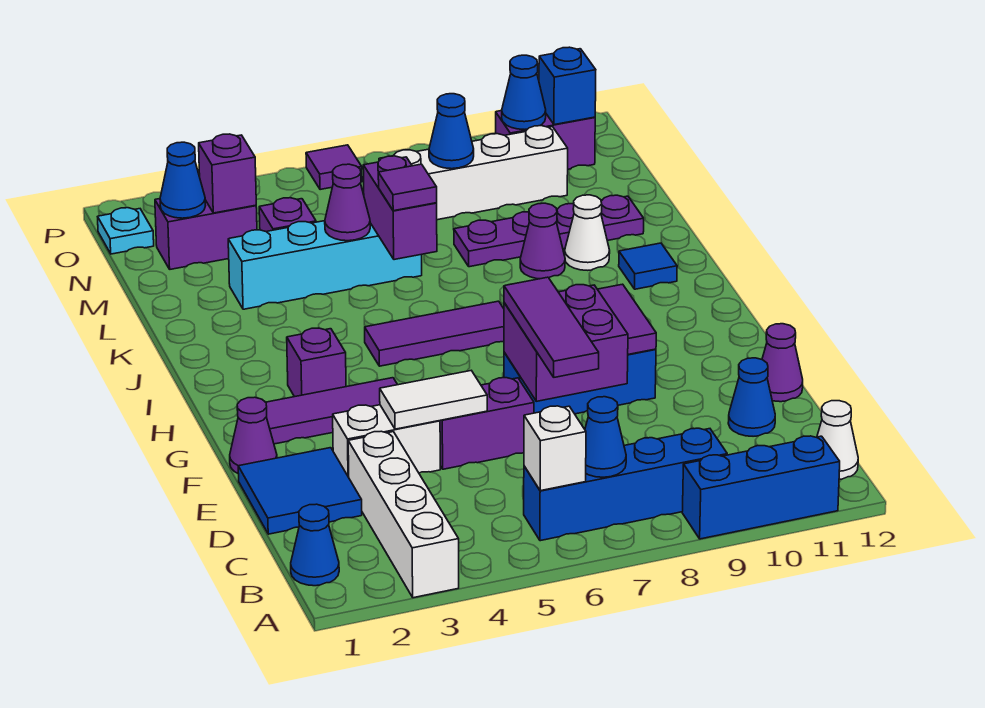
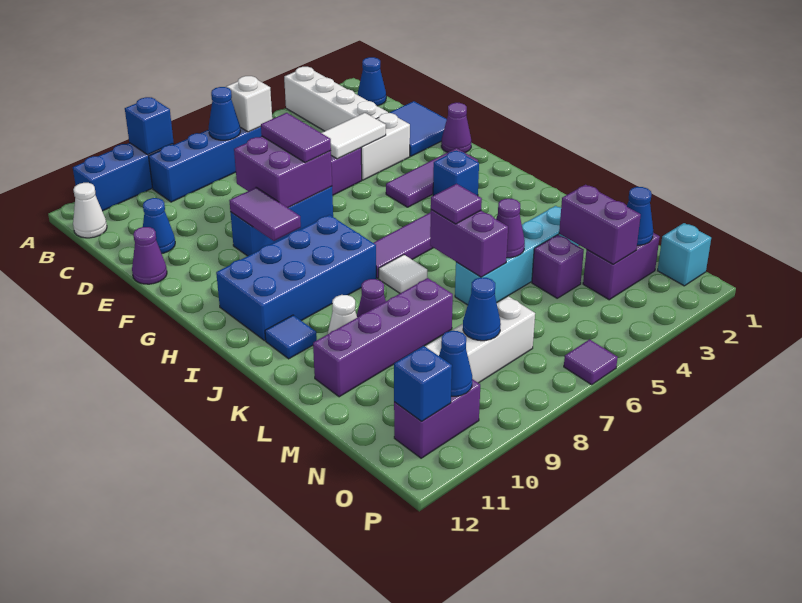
none -> blue 1x1 brick [125,97,174,155]
purple 1x3 tile [504,277,599,377] -> purple 1x2 tile [261,113,331,163]
purple 1x1 brick [287,328,346,397] -> blue 1x1 brick [433,150,479,196]
none -> blue 2x4 brick [216,215,376,341]
none -> white 1x1 tile [379,255,427,293]
purple 1x4 plate [454,195,644,267] -> purple 1x4 brick [313,278,453,397]
purple 1x1 brick [199,134,256,213] -> purple 1x2 brick [559,185,641,264]
cyan 1x1 plate [98,208,154,254] -> cyan 1x1 brick [658,223,711,286]

